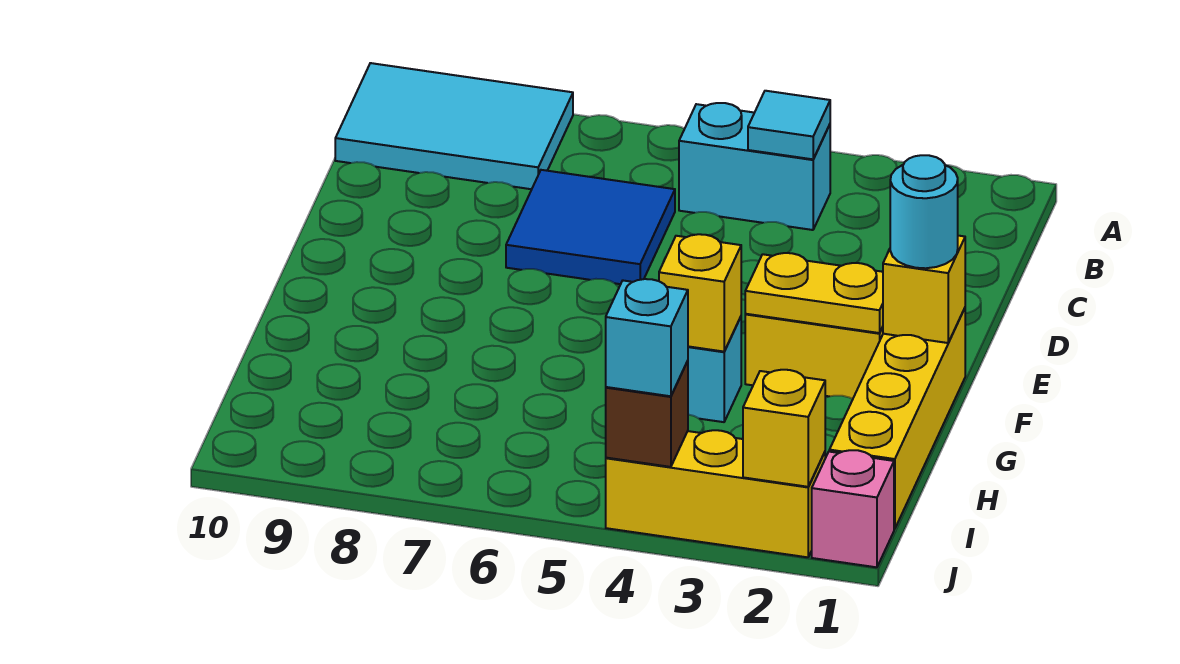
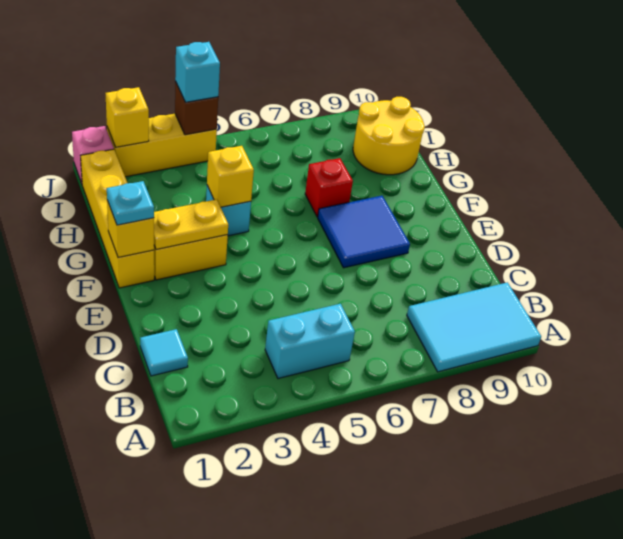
cyan 1x1 tile [748,91,830,159] -> cyan 1x1 tile moved to [140,329,188,376]
blue 2x2 tile [506,170,675,284] -> blue 2x2 tile moved to [318,196,410,268]
cyan 1x1 round brick [890,155,958,268] -> cyan 1x1 plate [107,181,154,225]
none -> red 1x1 brick [305,158,353,217]
none -> yellow 2x2 round brick [353,97,425,175]

